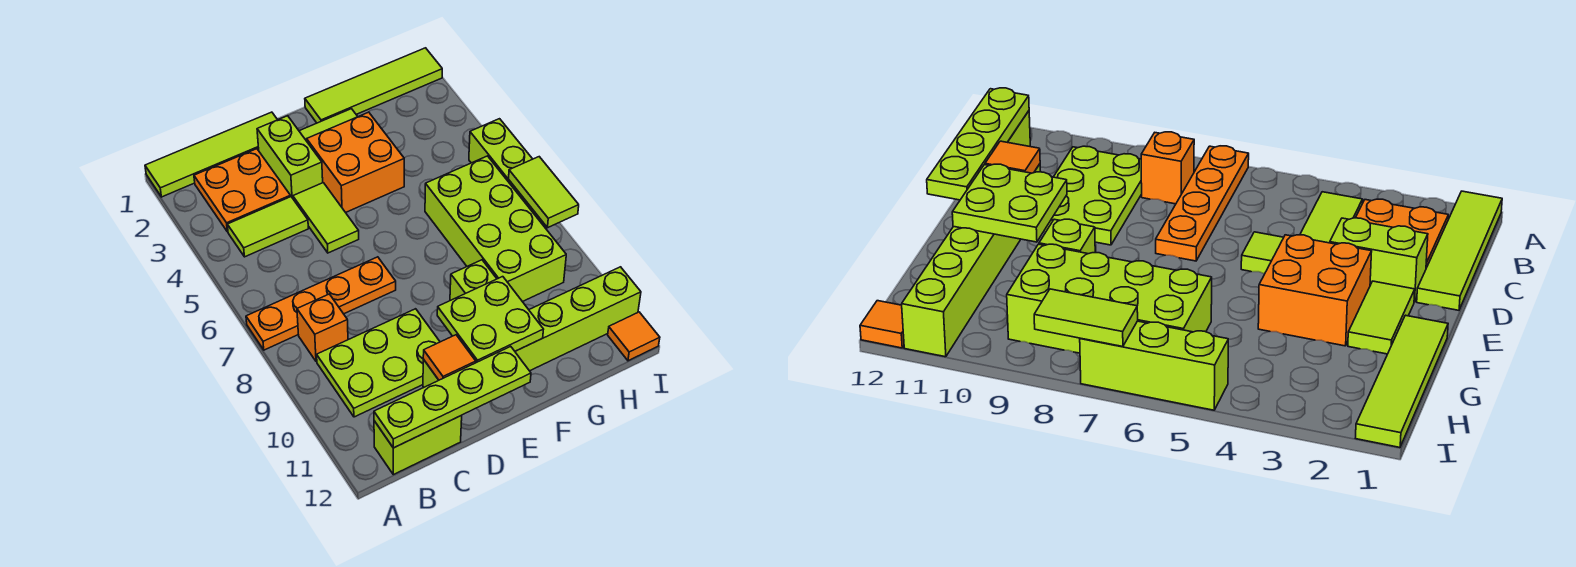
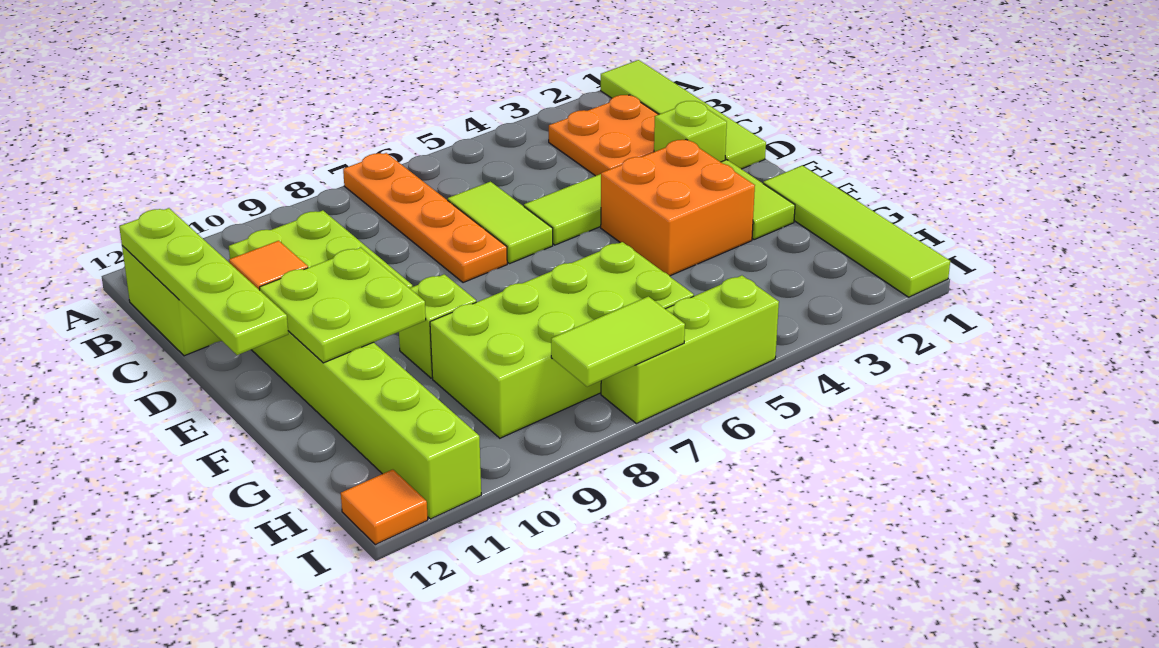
lime 1x2 tile [227,197,308,257] -> lime 1x2 tile moved to [448,182,553,264]
orange 1x1 brick [297,294,348,362] -> none
lime 1x2 brick [257,116,323,198] -> lime 1x1 brick [654,101,727,162]

